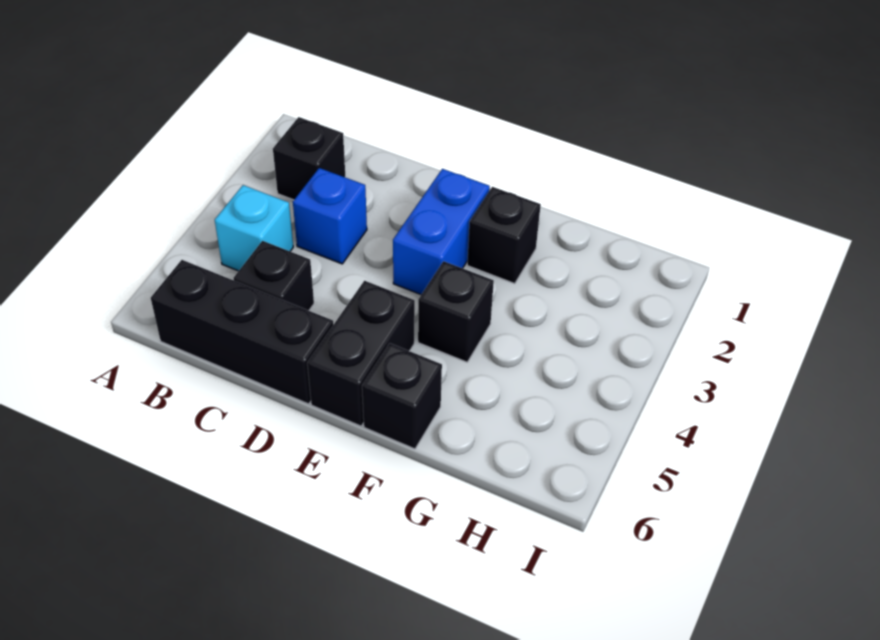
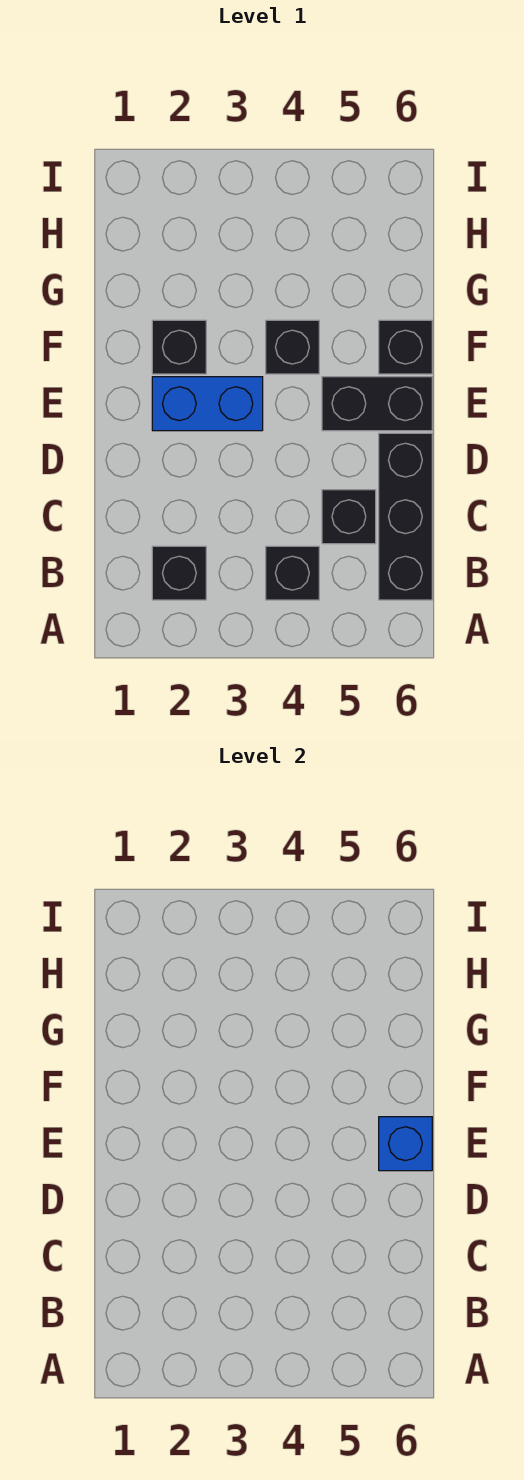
cyan 1x1 brick [215,185,293,271] -> black 1x1 brick [266,546,319,600]
blue 1x1 brick [293,168,367,264] -> blue 1x1 brick moved to [379,1117,432,1171]

